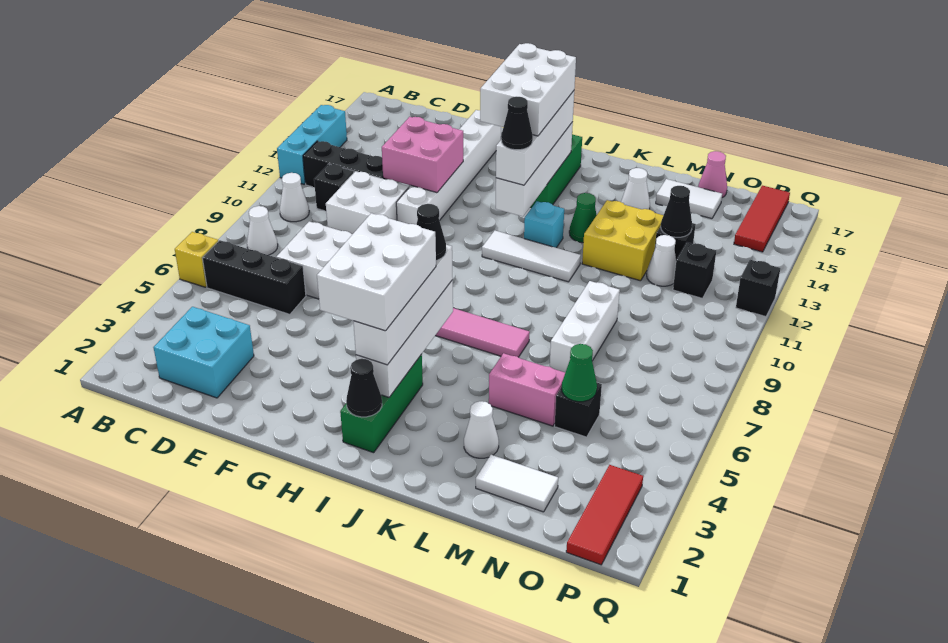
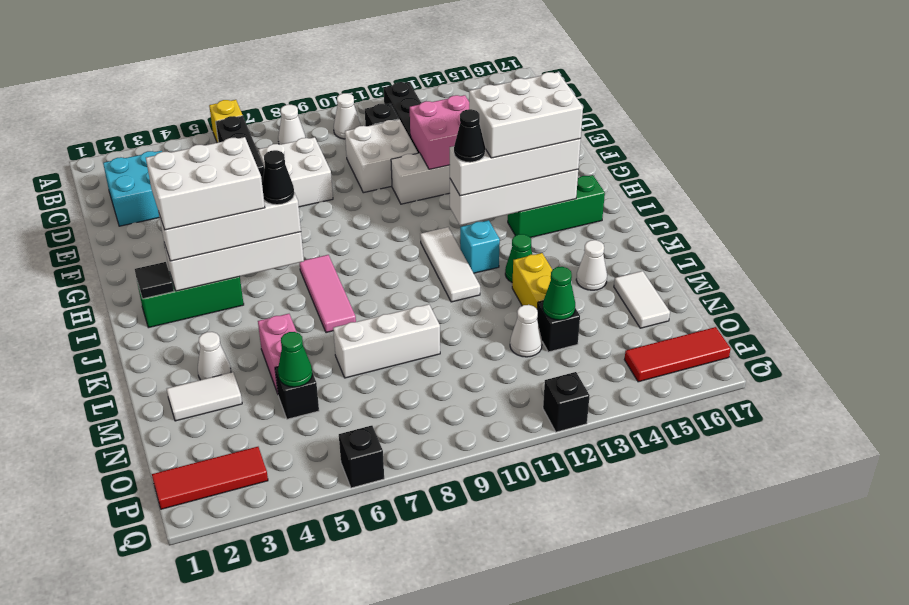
cyan 1x3 brick [277,105,347,184] -> none
black 1x1 cone [346,359,382,417] -> black 1x1 tile [135,262,174,299]
yellow 2x2 brick [582,200,663,281] -> yellow 1x2 brick [512,253,552,309]
white 1x2 tile [476,455,558,512] -> white 1x2 tile turned to [167,372,242,421]
black 1x1 cone [661,186,692,237] -> green 1x1 cone [543,267,575,320]
pink 1x1 cone [698,151,727,198] -> none
black 1x1 brick [673,242,716,298] -> black 1x1 brick moved to [339,426,384,488]

